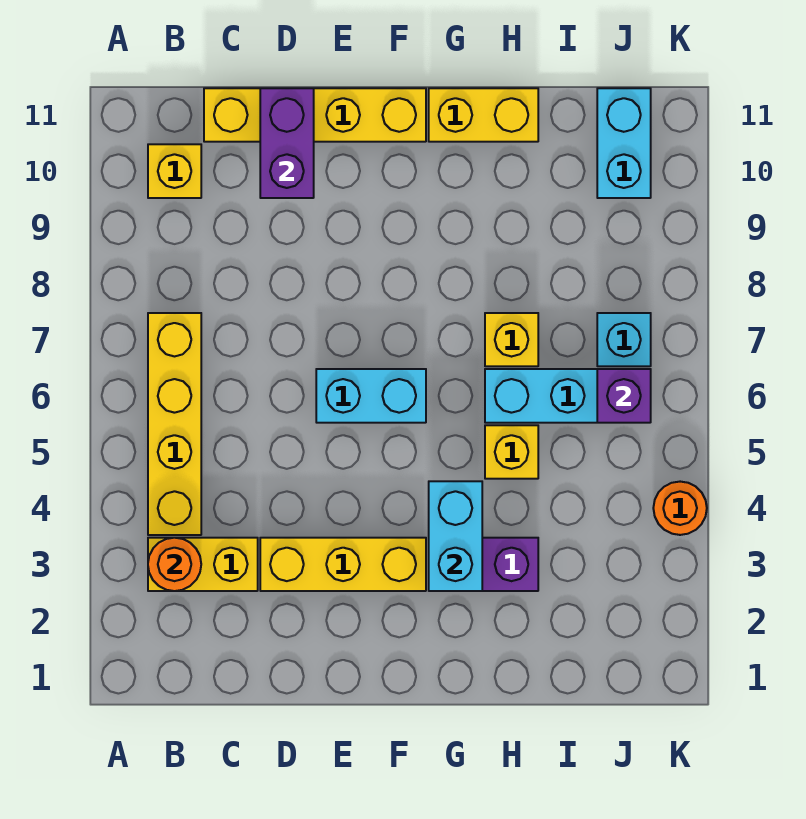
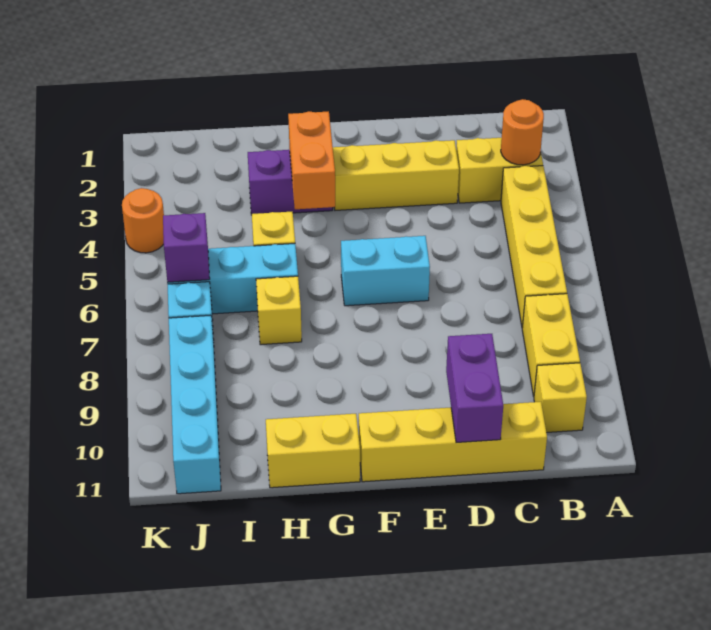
none -> yellow 1x2 brick [522,294,580,396]
cyan 1x2 brick [429,481,482,591] -> orange 1x2 brick [288,111,335,209]
cyan 1x2 brick [597,88,651,198] -> cyan 1x4 brick [169,315,221,494]

